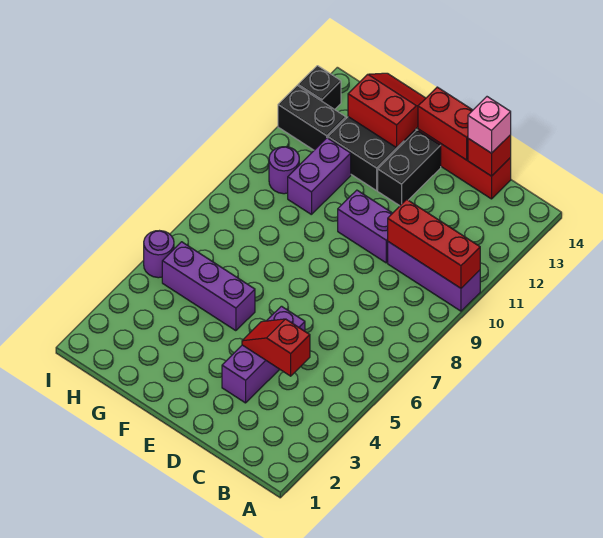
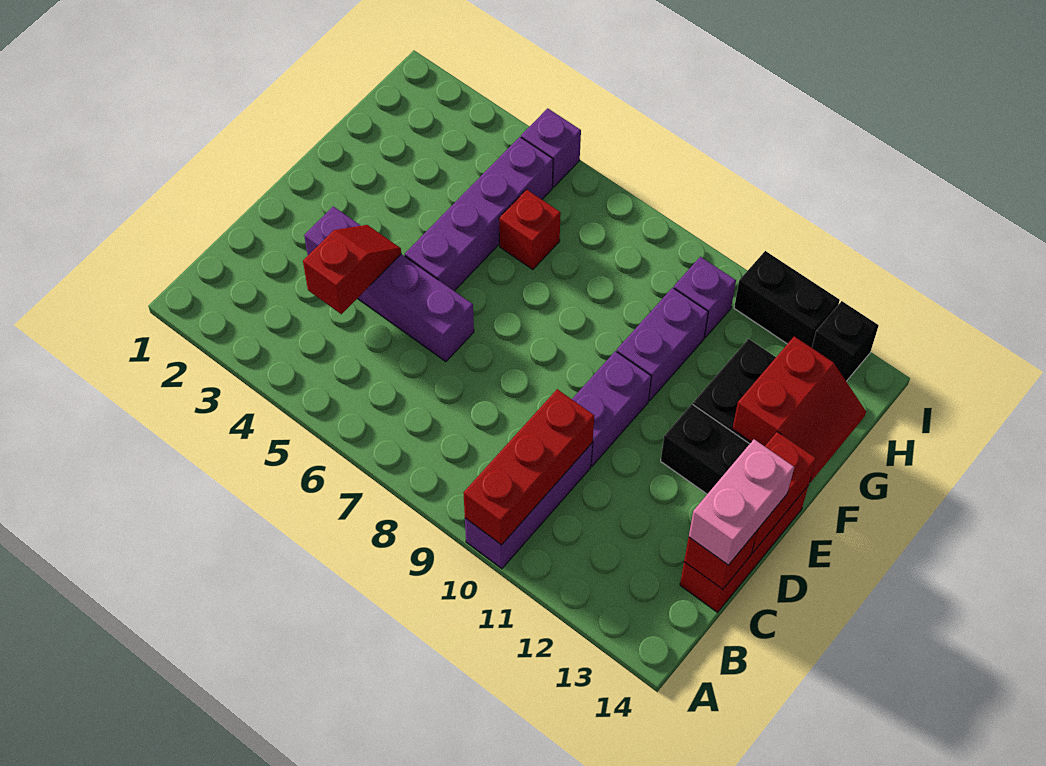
pink 1x1 brick [468,97,511,153] -> pink 1x2 brick [689,439,794,565]
purple 1x3 brick [222,306,305,403] -> purple 1x4 brick [304,206,474,362]
purple 1x3 brick [162,242,255,331] -> purple 1x4 brick [405,137,553,291]
none -> red 1x1 brick [499,189,561,270]
purple 1x2 brick [288,138,351,215] -> purple 1x2 brick turned to [617,288,708,401]
purple 1x1 round brick [269,147,299,194] -> purple 1x1 brick [674,257,736,338]
black 1x2 brick [278,86,346,150] -> black 1x2 brick turned to [734,251,840,348]
purple 1x1 round brick [144,231,174,278] -> purple 1x1 brick [521,108,581,187]

